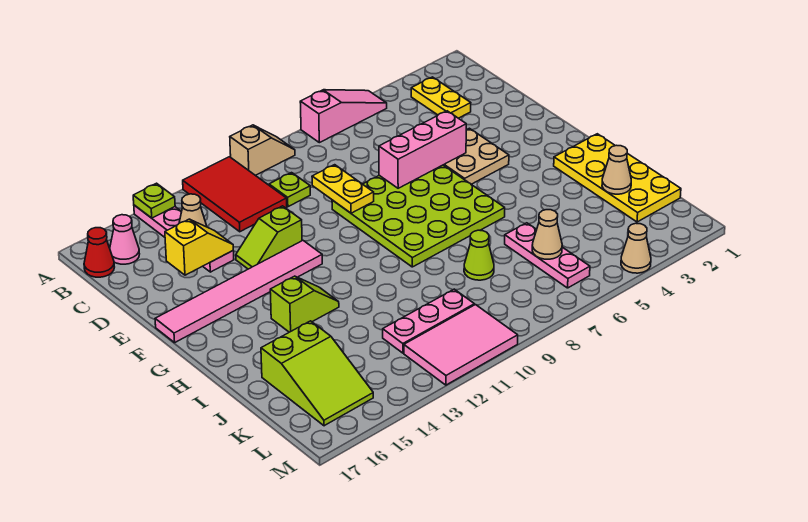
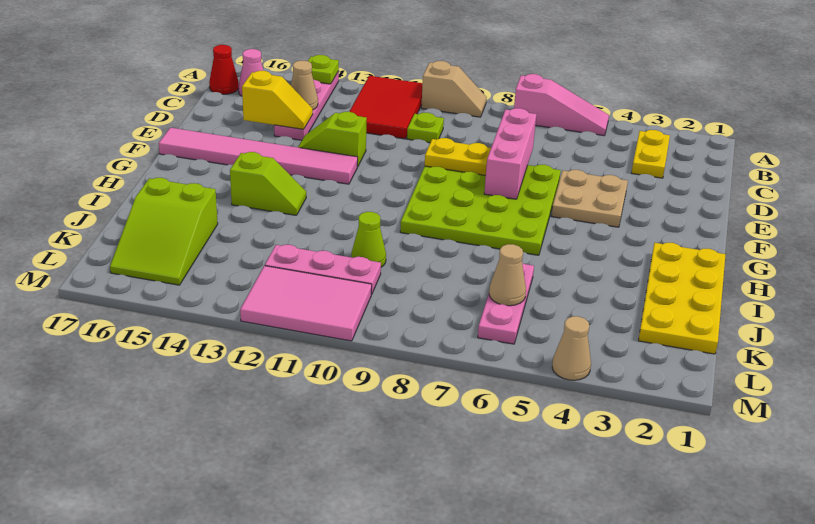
yellow 1x2 plate [312,165,374,213] -> yellow 1x2 plate turned to [425,138,491,175]
pink 1x3 brick [379,111,466,188] -> pink 1x3 brick turned to [484,108,536,199]
tan 1x1 cone [602,145,631,194] -> none
lime 1x1 cone [464,230,494,280] -> lime 1x1 cone moved to [351,212,386,267]

